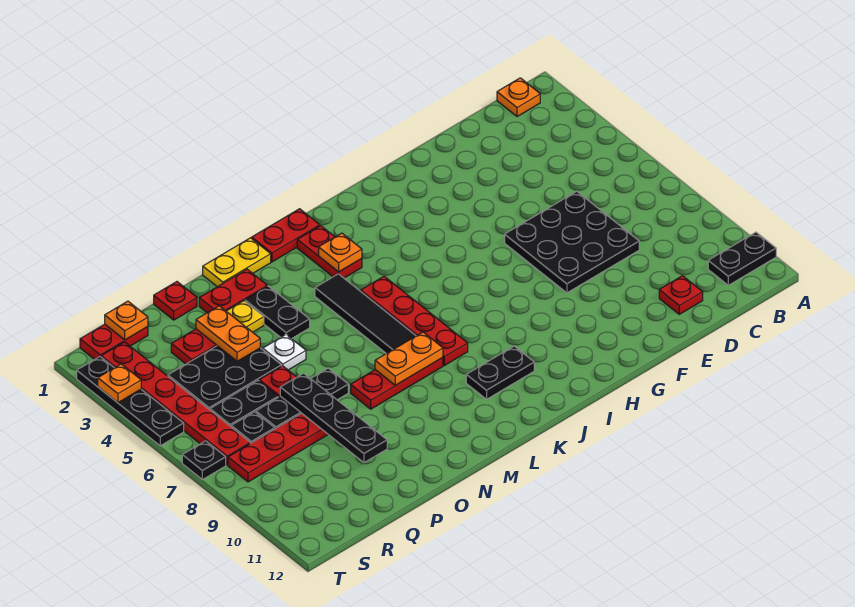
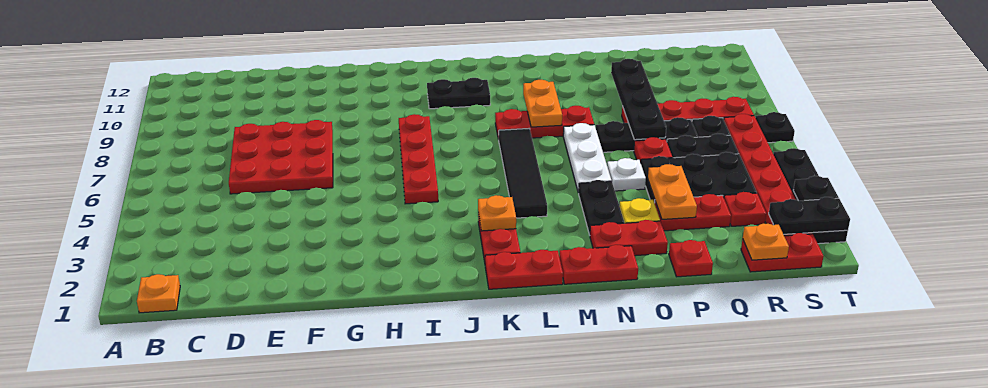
black 1x2 plate [708,232,776,285] -> black 1x2 plate moved to [769,197,850,234]
black 3x3 plate [505,191,639,293] -> red 3x3 plate [229,120,333,194]
red 1x1 plate [659,276,703,314] -> red 1x1 plate moved to [724,192,766,226]
red 1x4 plate [361,276,468,365] -> red 1x4 plate moved to [399,114,438,204]
orange 1x2 plate [375,332,443,385] -> orange 1x2 plate turned to [523,80,562,127]
yellow 1x2 plate [203,238,271,287] -> red 1x2 plate [559,245,638,284]
none -> white 1x3 plate [563,123,612,193]
orange 1x1 plate [98,364,141,403] -> black 1x1 plate [793,176,839,201]

